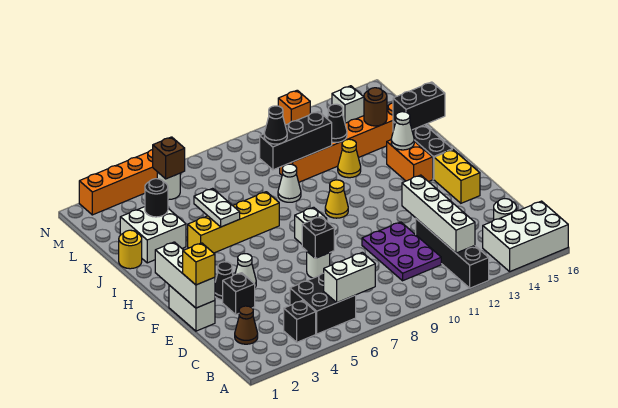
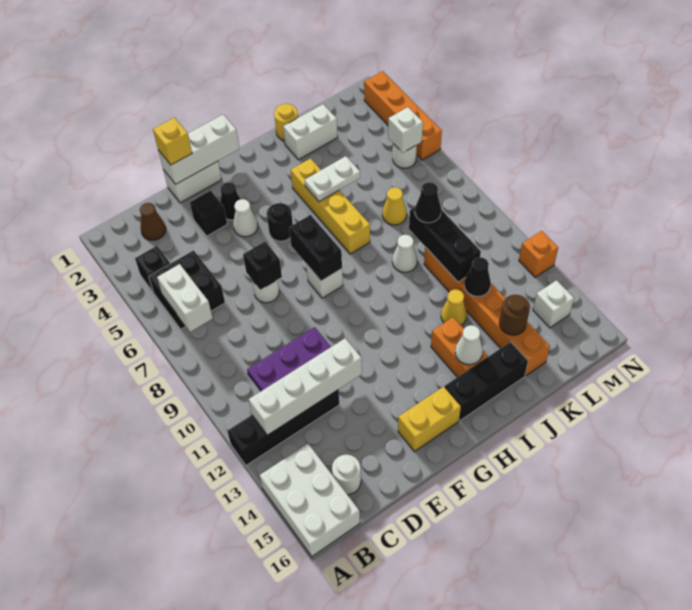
yellow 1x1 cone [325,180,348,218] -> yellow 1x1 cone moved to [382,187,407,225]
orange 1x2 brick [387,140,433,182] -> orange 1x2 brick turned to [431,317,488,377]
white 2x2 brick [120,207,186,263] -> white 1x2 brick [283,104,338,160]
black 1x2 brick [393,82,445,130] -> black 1x2 brick moved to [289,215,342,281]
black 1x1 round brick [145,179,168,217] -> black 1x1 round brick moved to [267,203,293,241]
brown 1x1 brick [153,137,185,179] -> white 1x1 brick [388,107,423,153]

